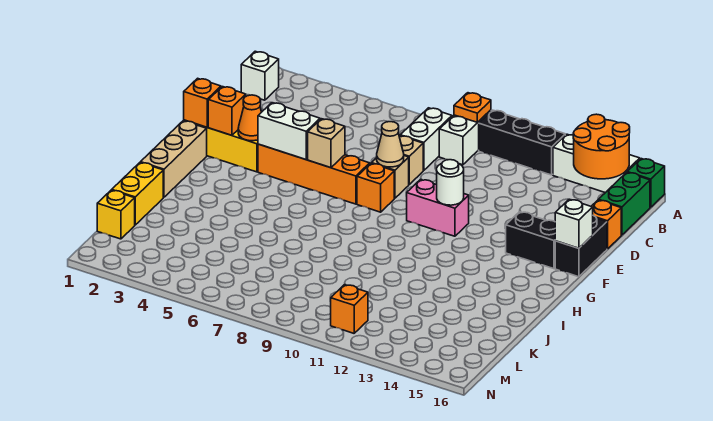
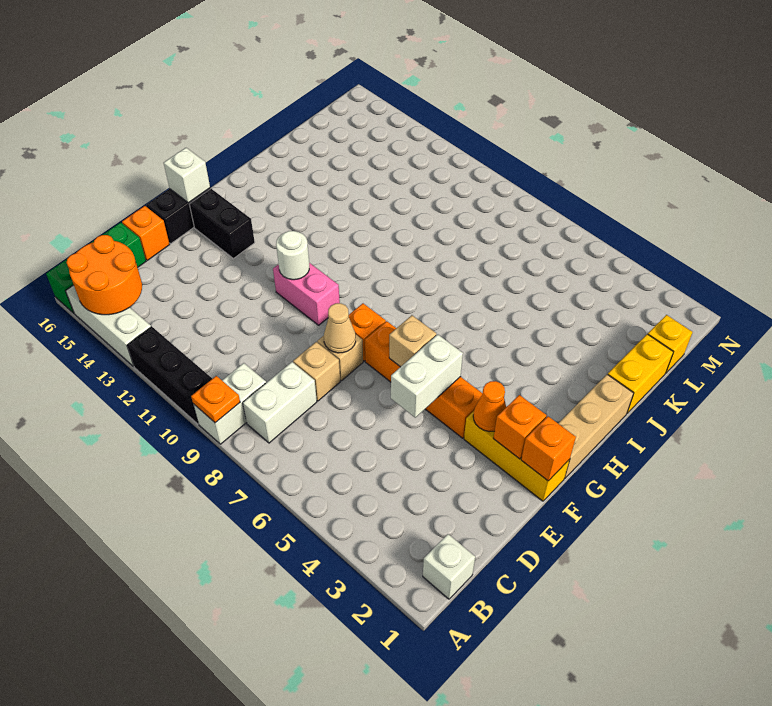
white 1x2 brick [258,103,320,159] -> white 1x2 brick turned to [391,334,463,418]
orange 1x1 brick [331,285,368,333] -> none

